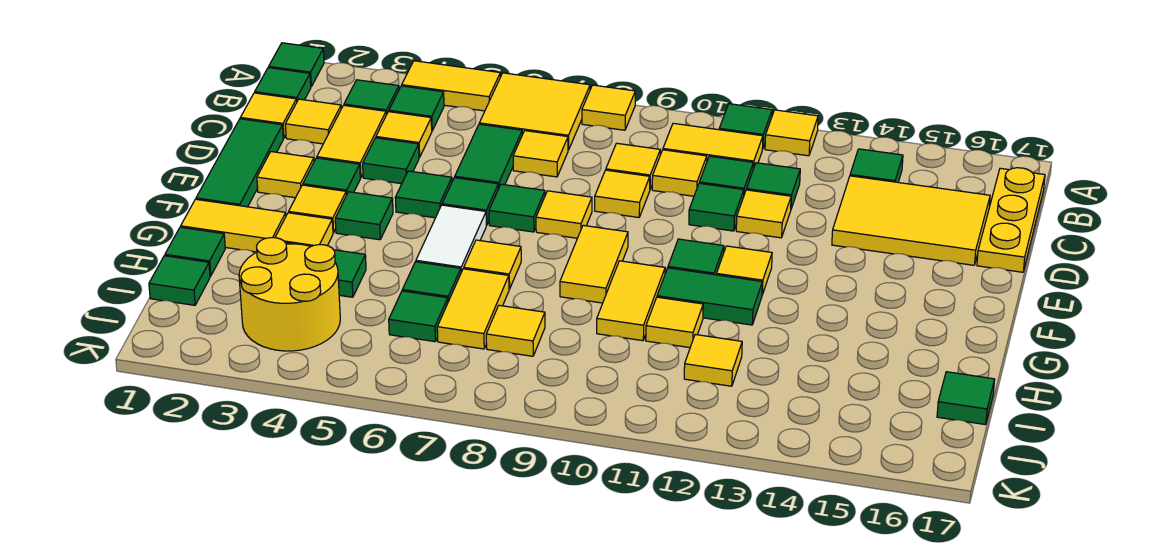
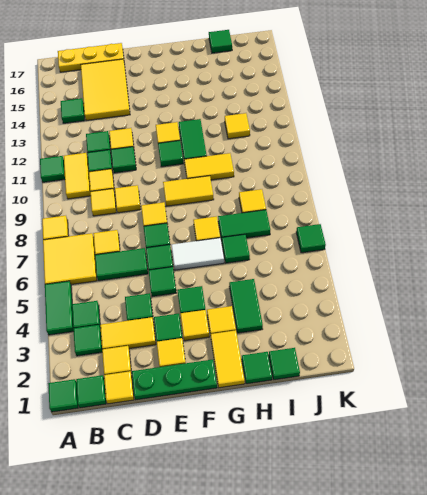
yellow 1x2 tile [402,61,500,111] -> green 1x2 tile [45,281,74,335]
yellow 1x1 tile [765,110,818,156] -> none
yellow 1x1 tile [376,112,432,158] -> none
green 1x3 tile [196,119,283,207] -> green 1x3 plate [132,360,217,400]
yellow 1x2 tile [437,269,509,349] -> green 1x2 tile [218,210,270,239]
yellow 1x1 tile [646,297,703,348] -> none
yellow 2x2 round brick [239,238,340,351] -> none
green 1x1 tile [389,291,448,342] -> green 1x1 tile moved to [296,224,326,253]

